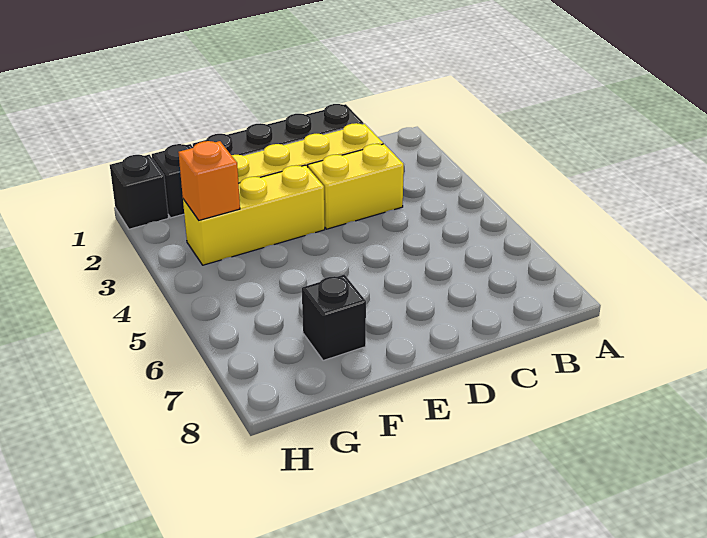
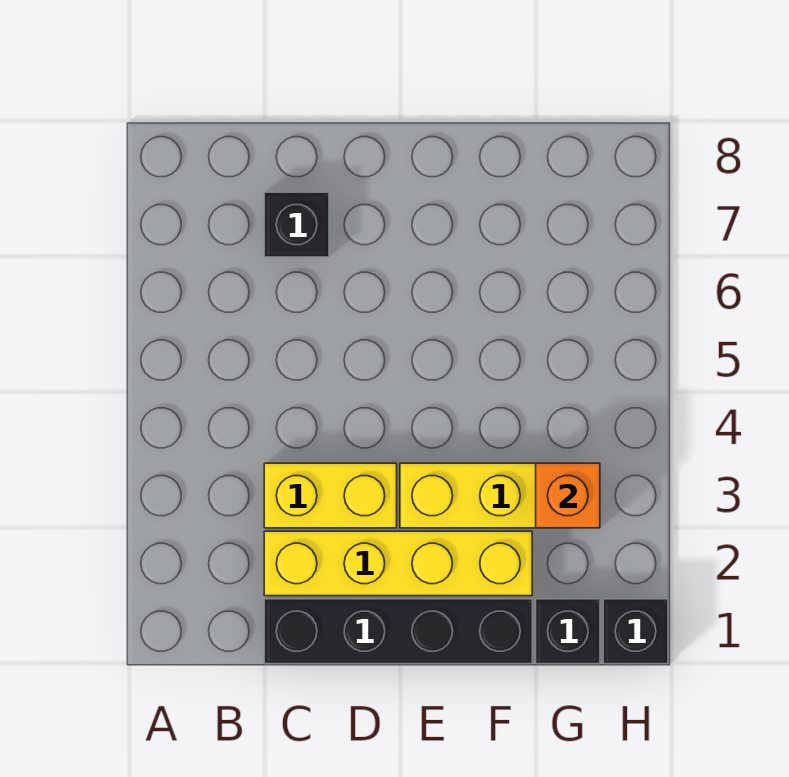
black 1x1 brick [302,275,366,361] -> black 1x1 brick moved to [264,192,329,257]

